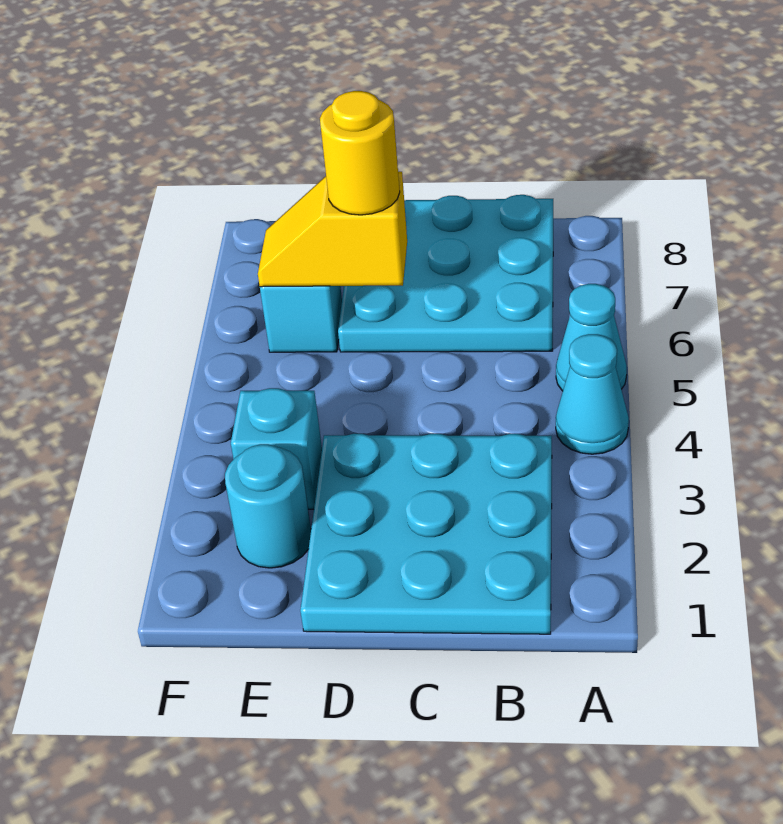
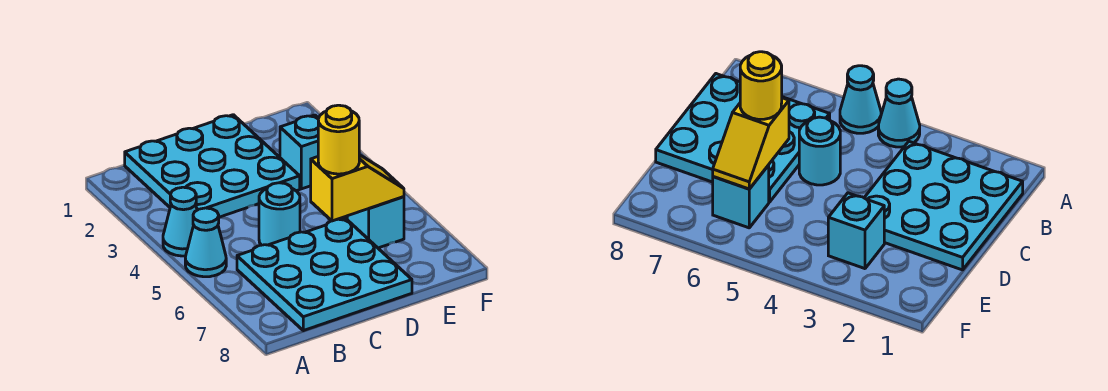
cyan 1x1 round brick [225,444,311,568] -> cyan 1x1 round brick moved to [259,183,300,245]

